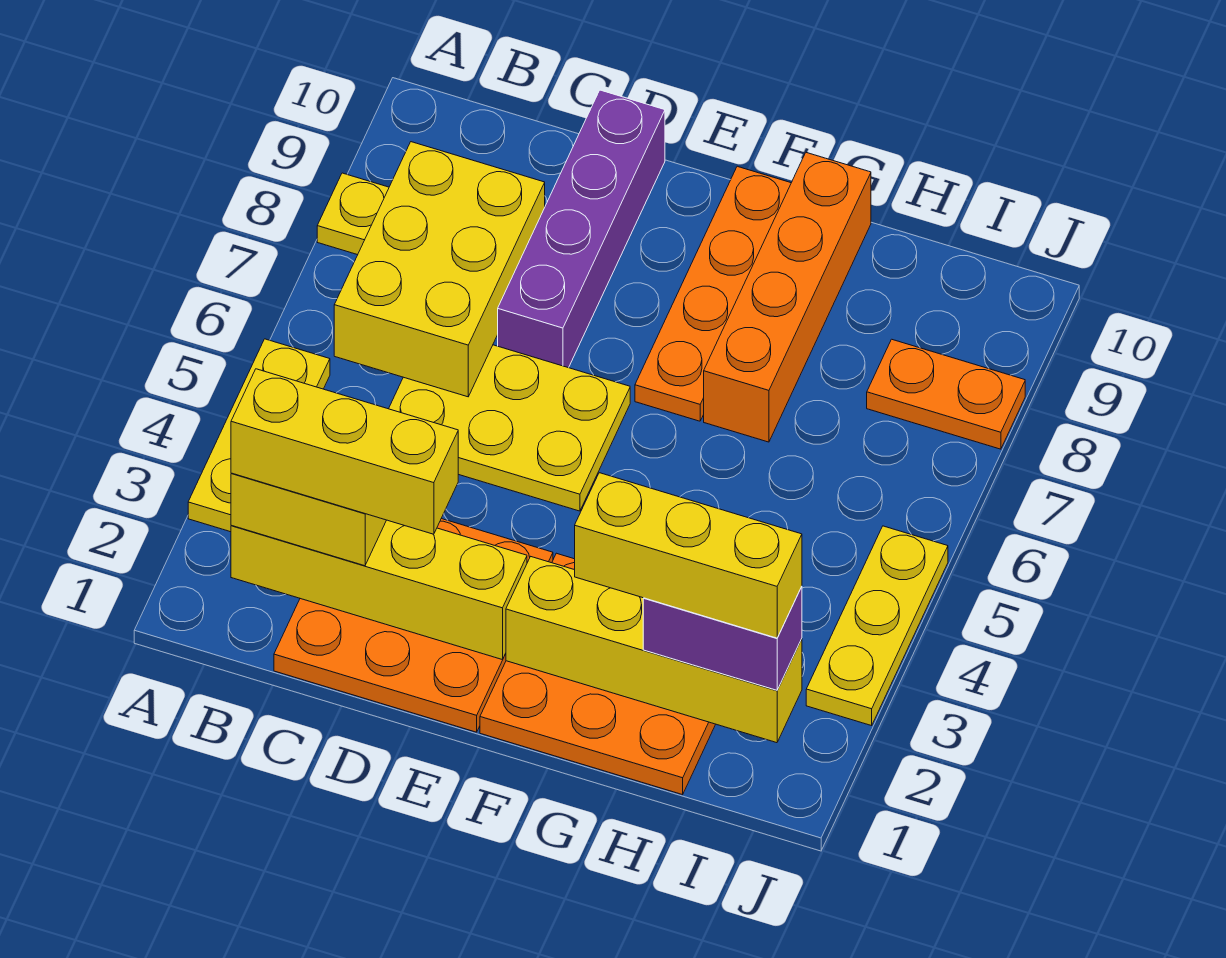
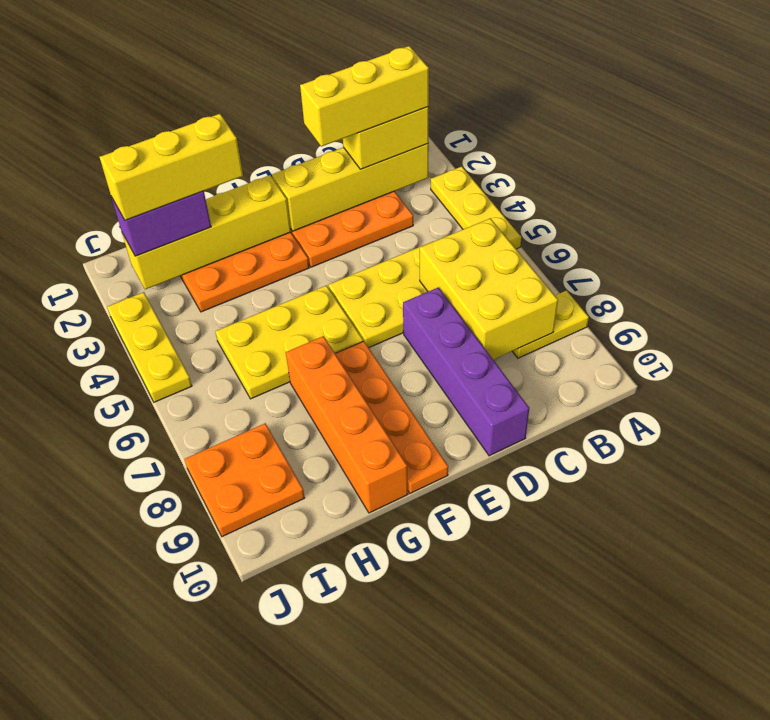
none -> yellow 2x3 plate [215,285,363,399]
orange 1x2 plate [867,339,1025,449] -> orange 2x2 plate [184,423,305,537]

